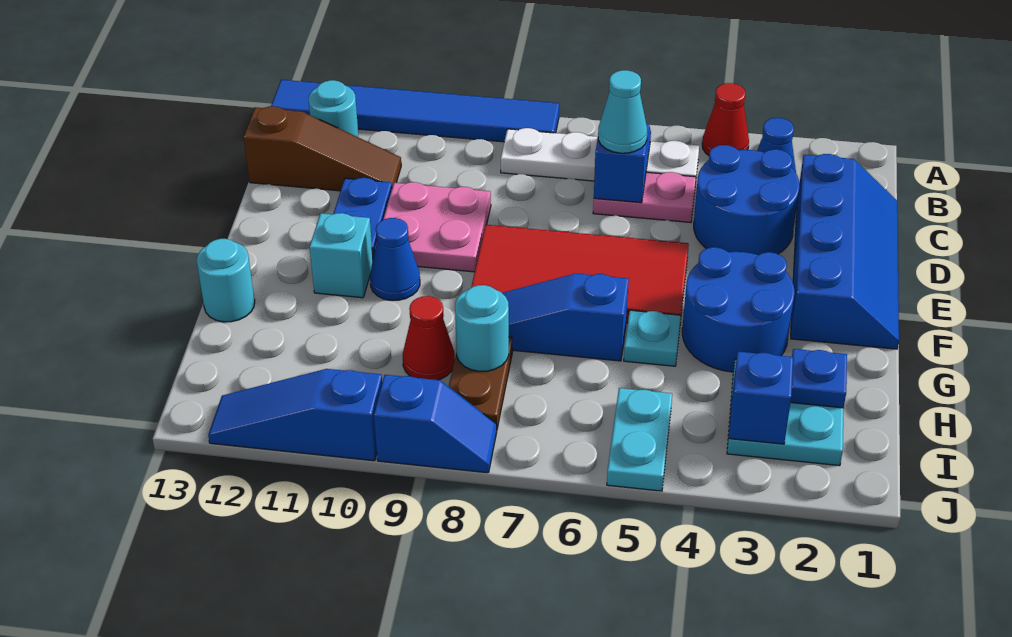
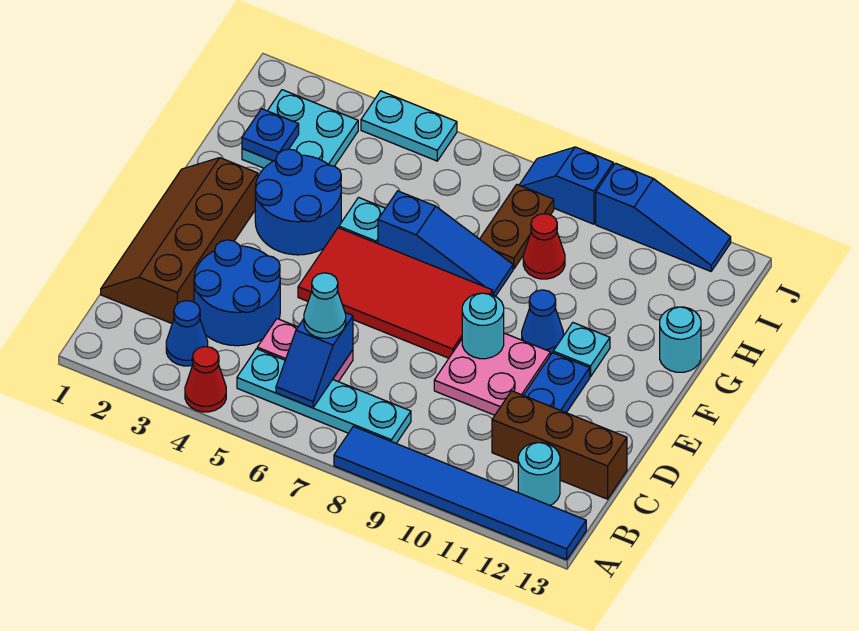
white 1x4 plate [501,128,699,184] -> cyan 1x4 plate [237,349,411,443]
blue 2x4 slope [791,154,899,349] -> brown 2x4 slope [101,158,258,323]
brown 1x3 slope [244,106,401,191] -> brown 1x3 brick [492,391,627,499]
cyan 1x1 brick [310,213,373,298] -> cyan 1x1 plate [553,323,610,377]
cyan 1x1 round brick [455,285,509,371] -> cyan 1x1 round brick moved to [462,293,504,359]
blue 1x1 brick [729,352,793,444] -> none
cyan 1x2 plate [607,388,672,491] -> cyan 1x2 plate turned to [361,91,457,161]

